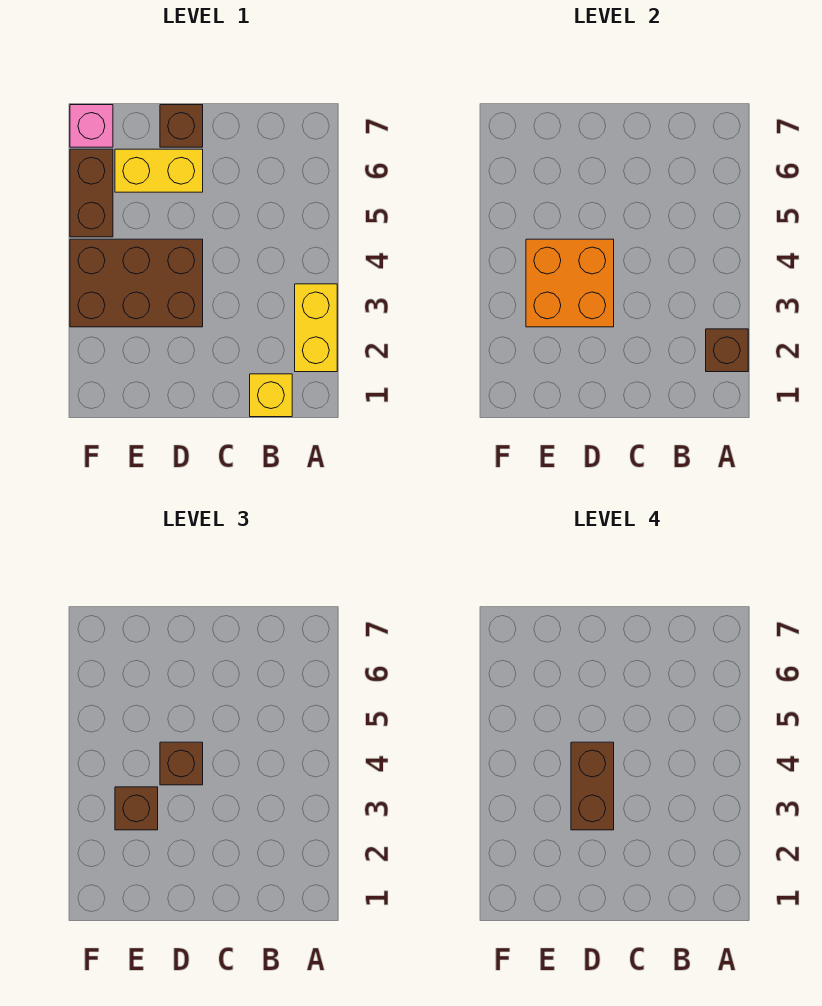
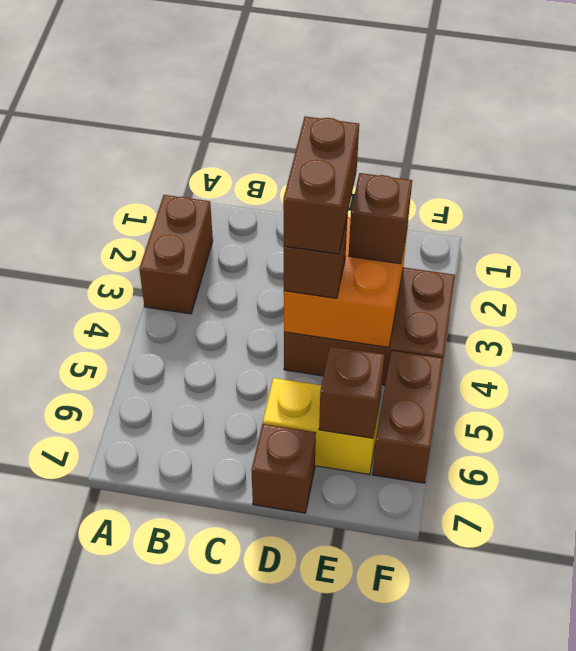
yellow 1x2 brick [295,284,337,372] -> brown 1x2 brick [139,195,213,314]
brown 1x1 brick [706,329,748,372] -> brown 1x1 brick moved to [319,346,385,438]
yellow 1x1 brick [250,374,292,417] -> none
pink 1x1 brick [70,105,113,147] -> none

